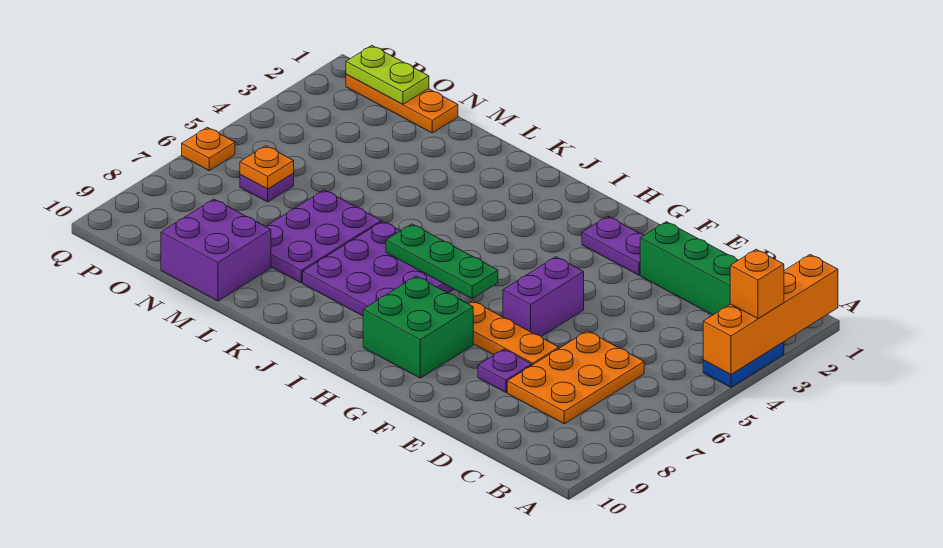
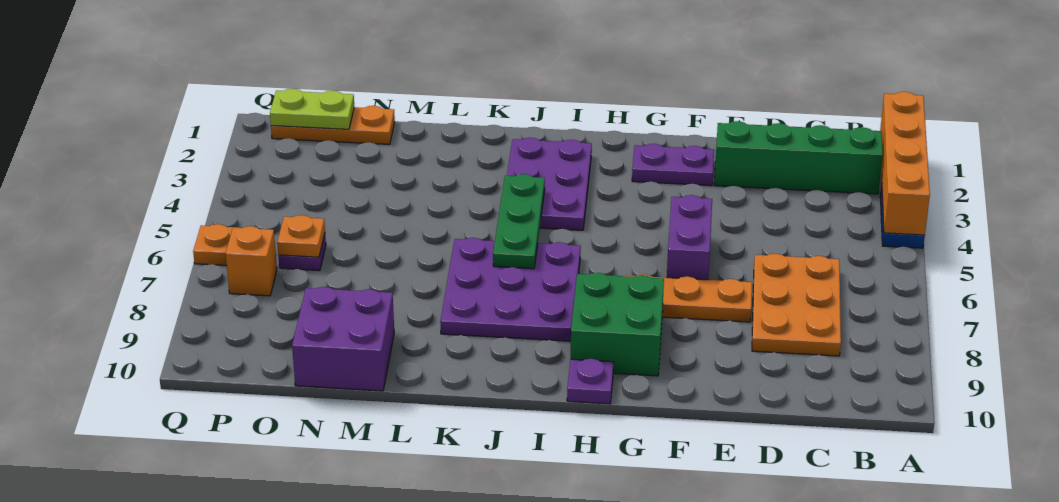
orange 1x1 brick [730,249,784,319] -> orange 1x1 brick moved to [226,226,277,296]
purple 1x1 plate [478,349,532,392] -> purple 1x1 plate moved to [567,359,613,404]
green 1x3 plate [386,224,498,299] -> green 1x3 plate turned to [493,174,545,269]
purple 2x3 plate [266,190,381,283] -> purple 2x3 plate moved to [507,138,592,230]

